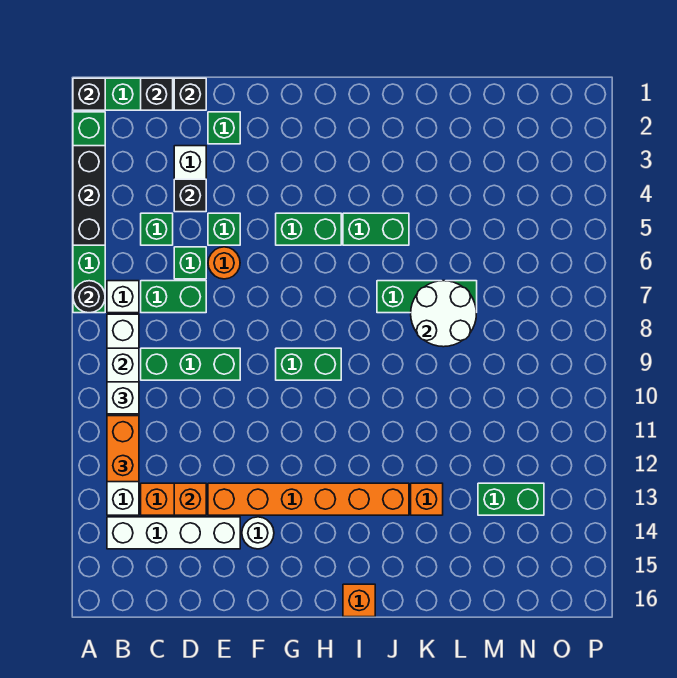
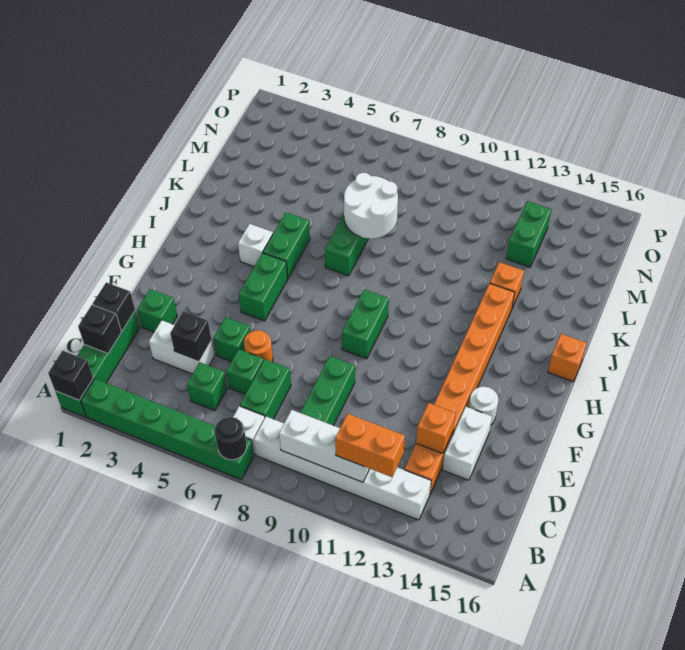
black 1x3 brick [73,146,105,245] -> none
white 1x1 brick [107,382,139,414] -> white 1x1 brick moved to [238,224,273,266]
white 1x4 brick [107,517,240,549] -> white 1x2 brick [443,407,492,480]

